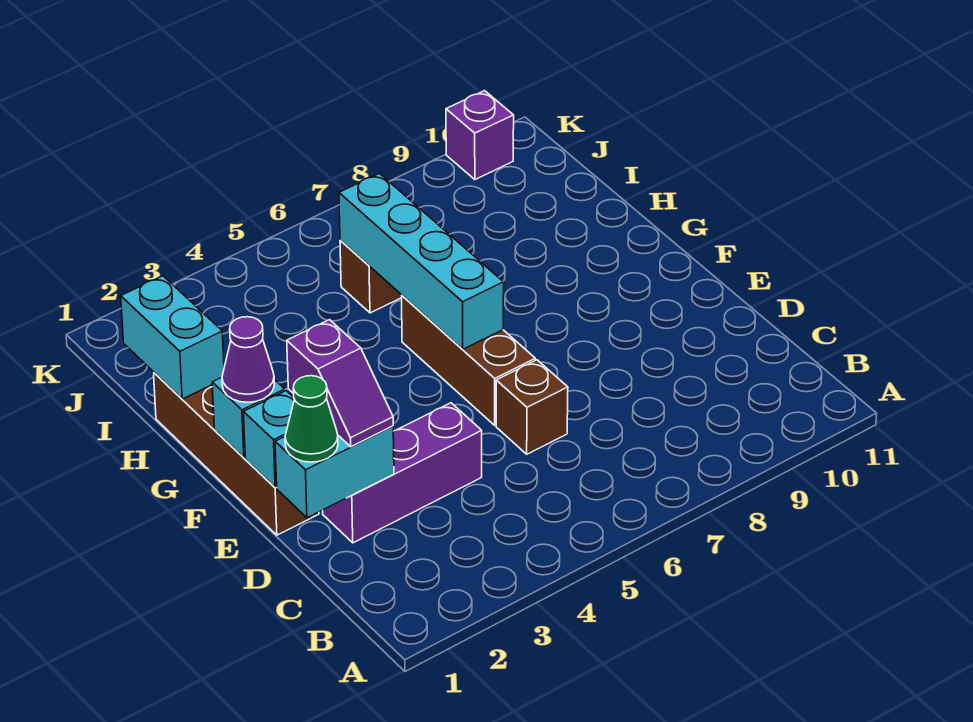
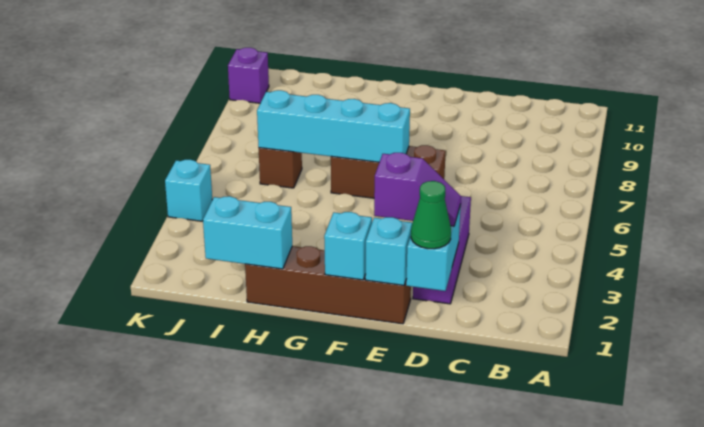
brown 1x1 brick [496,360,568,454] -> none
purple 1x1 cone [222,317,274,402] -> none
none -> cyan 1x1 brick [165,160,212,221]

